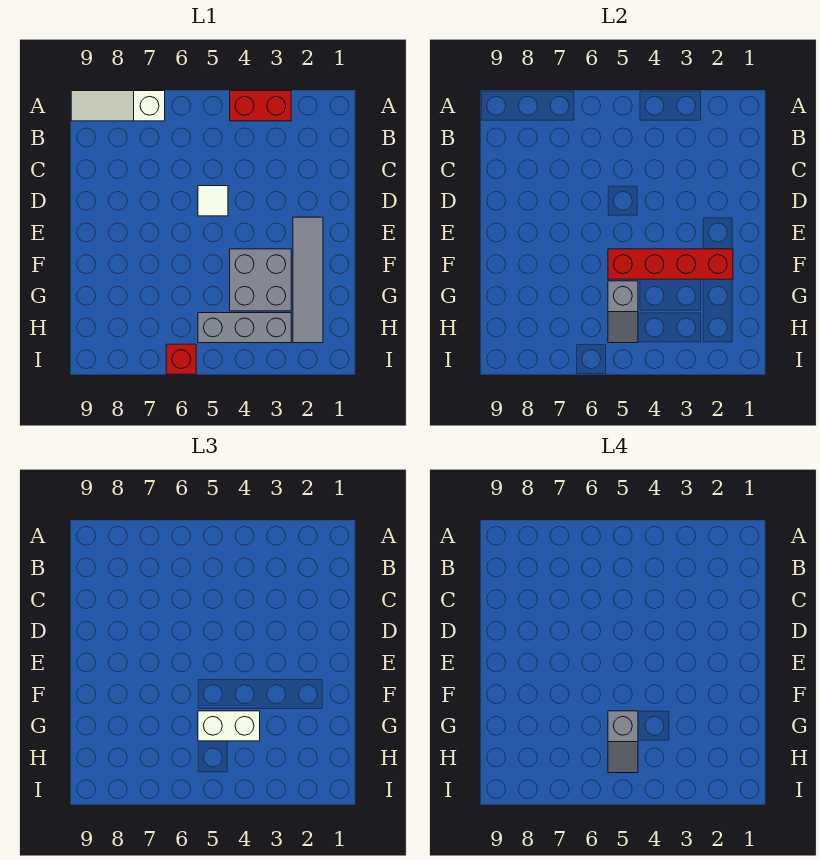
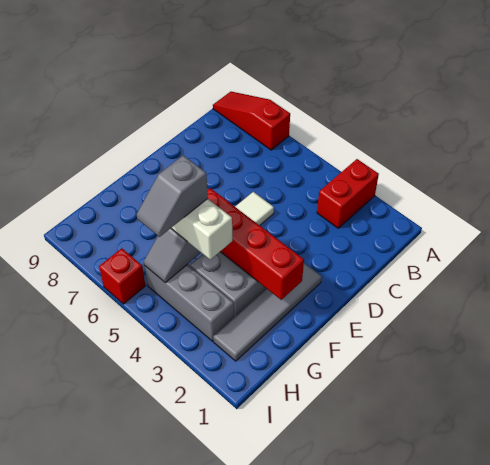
red 1x2 brick [230,91,291,121] -> red 1x2 brick turned to [317,159,379,228]
white 1x3 slope [71,91,165,121] -> red 1x3 slope [213,92,290,150]

